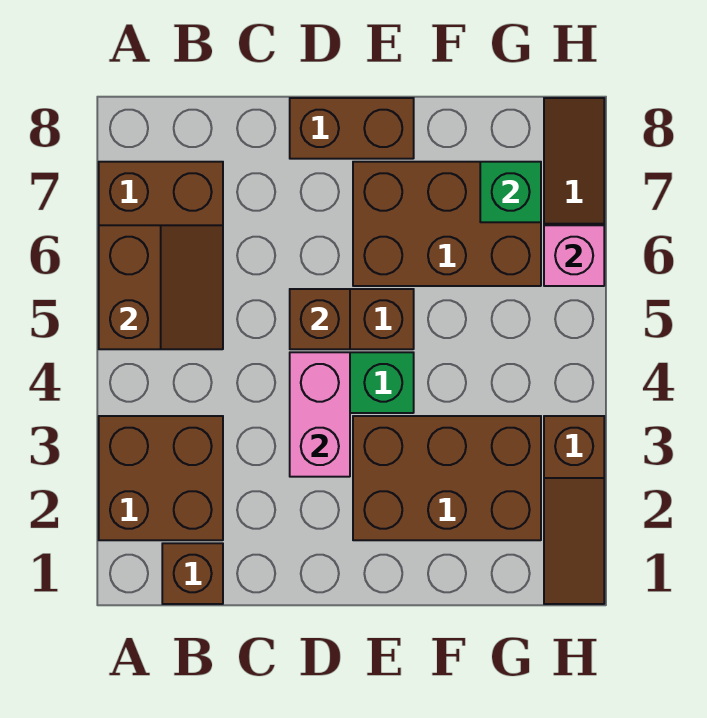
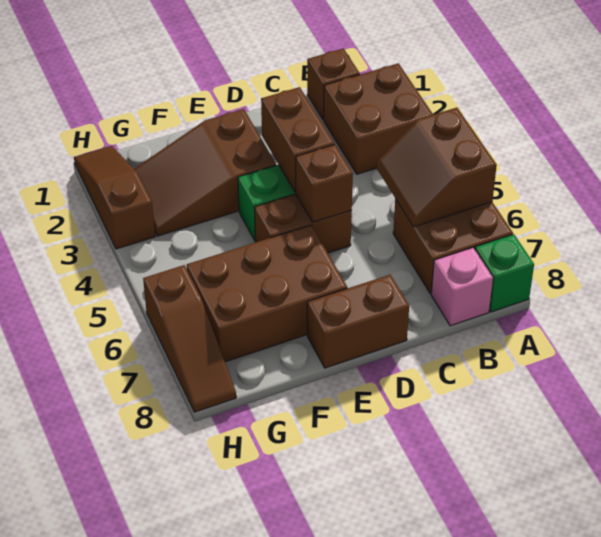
pink 1x2 brick [290,352,350,477] -> brown 1x2 brick [261,87,334,192]
brown 2x3 brick [353,416,541,540] -> brown 2x3 slope [134,109,276,236]
green 1x1 brick [480,162,541,222] -> green 1x1 brick moved to [475,234,534,312]
pink 1x1 brick [544,225,604,286] -> pink 1x1 brick moved to [431,248,493,326]

